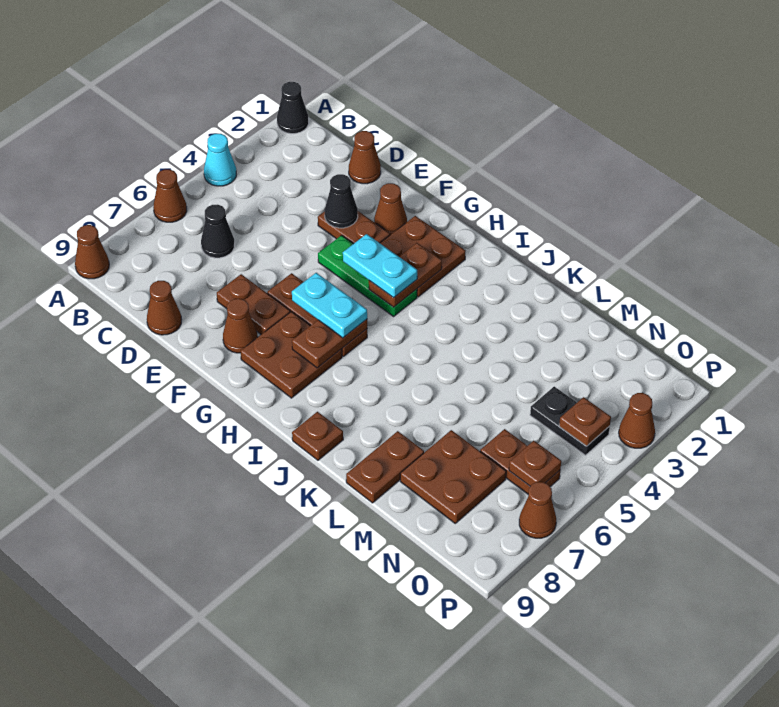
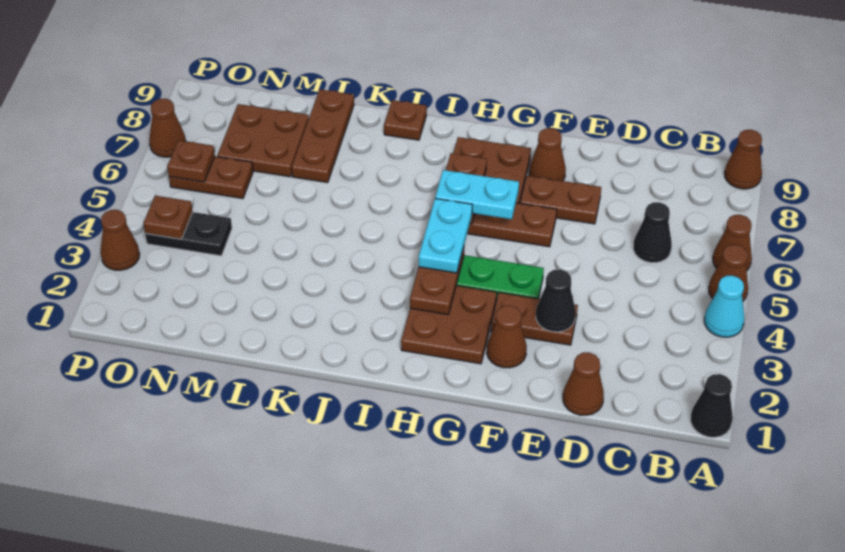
brown 1x1 cone [147,281,182,335] -> brown 1x1 cone moved to [709,245,748,301]
cyan 1x2 plate [343,234,417,298] -> cyan 1x2 plate turned to [419,198,473,273]
brown 1x2 plate [346,431,424,503] -> brown 1x3 plate [292,90,354,183]

